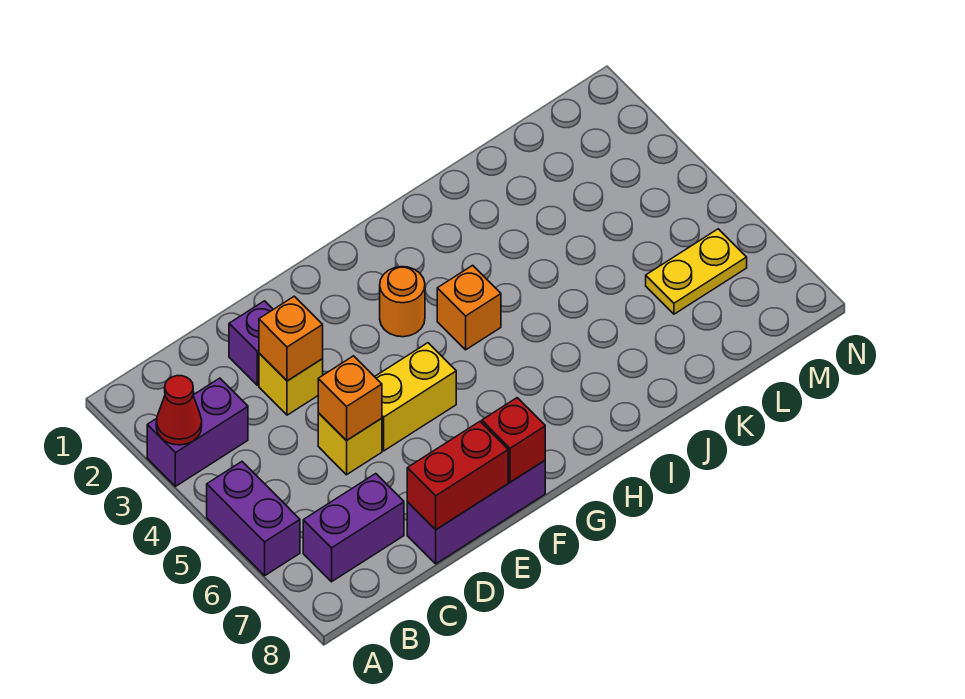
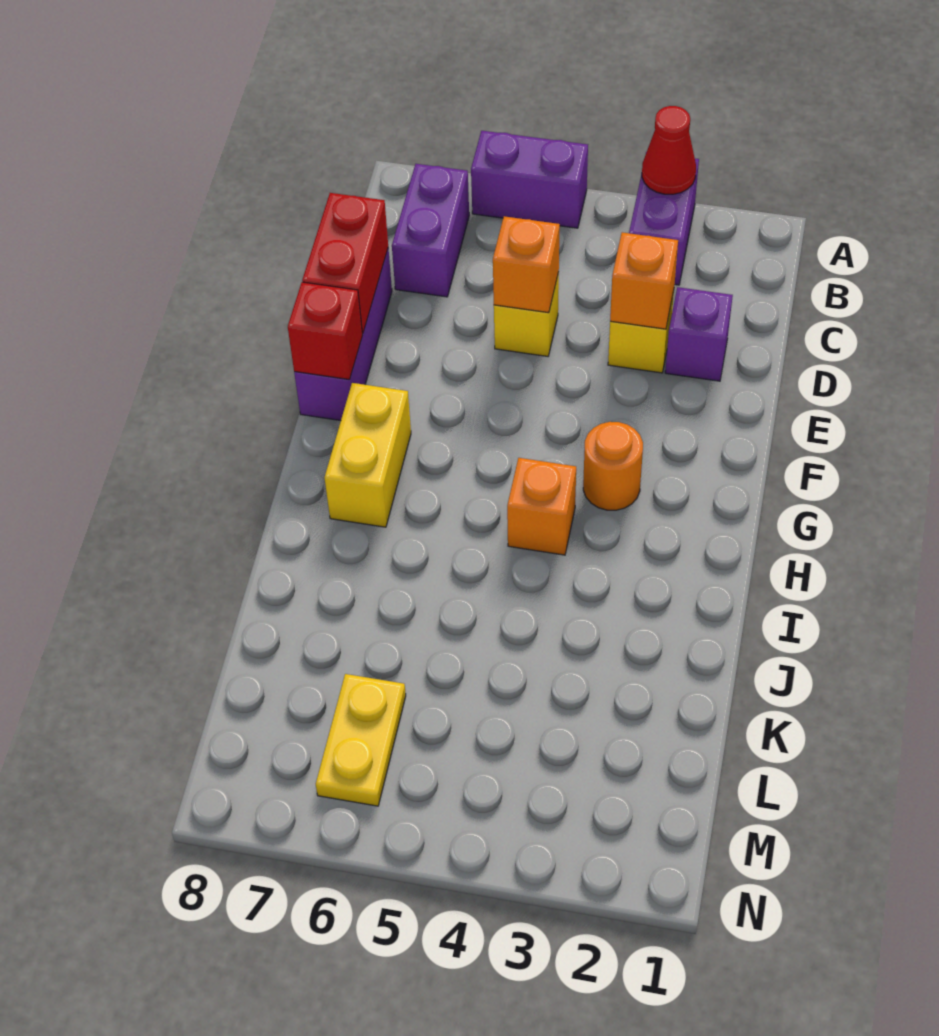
yellow 1x2 brick [375,343,456,451] -> yellow 1x2 brick moved to [324,383,411,527]

